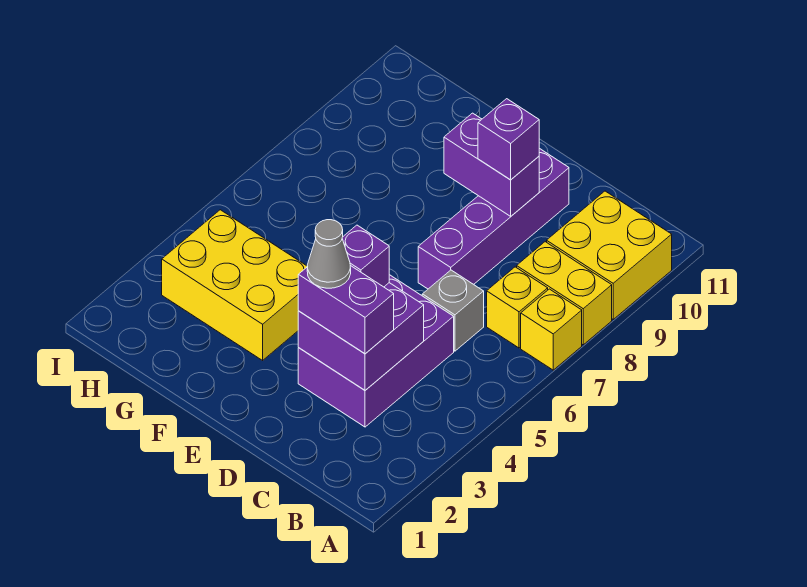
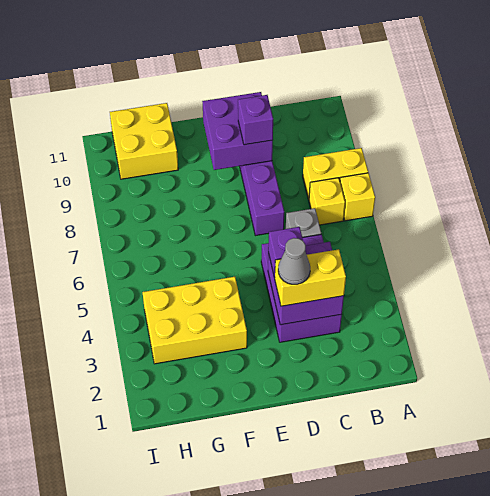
yellow 2x2 brick [547,191,672,319] -> yellow 2x2 brick moved to [110,103,178,179]
purple 1x2 brick [298,266,394,354] -> yellow 1x2 brick [275,249,346,306]
purple 1x2 brick [444,113,539,216] -> purple 2x2 brick [202,92,273,170]

